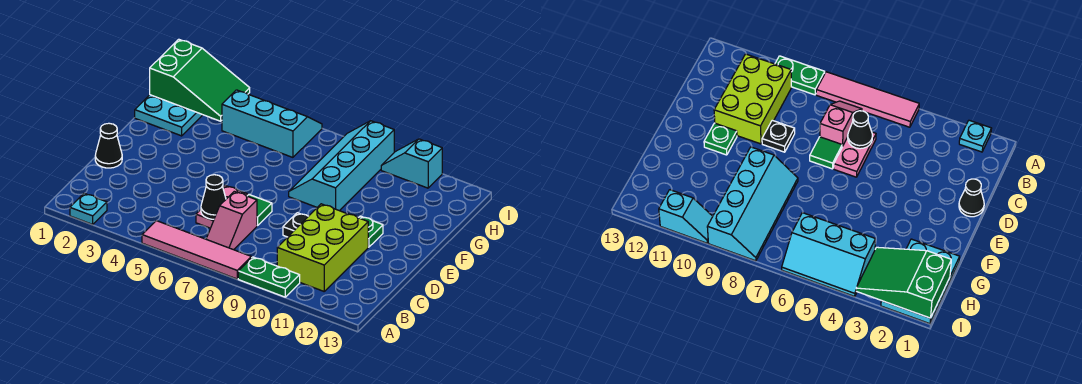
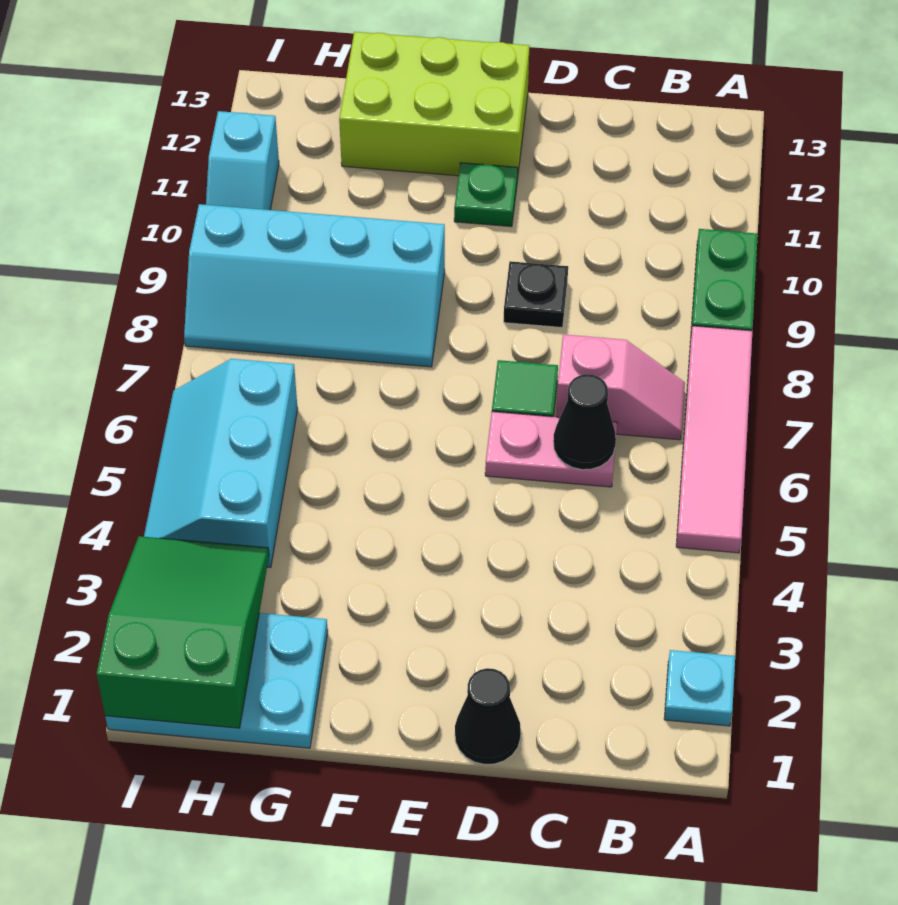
lime 2x3 brick [277,204,368,291] -> lime 2x3 brick moved to [339,32,529,180]

